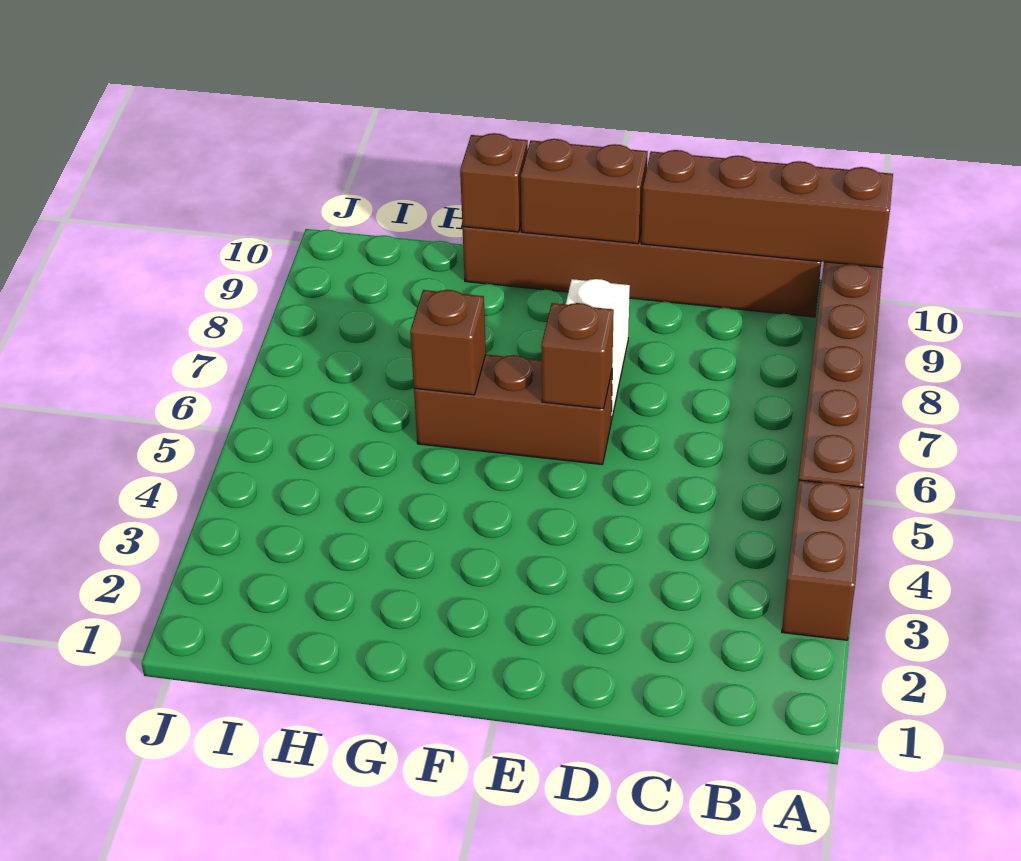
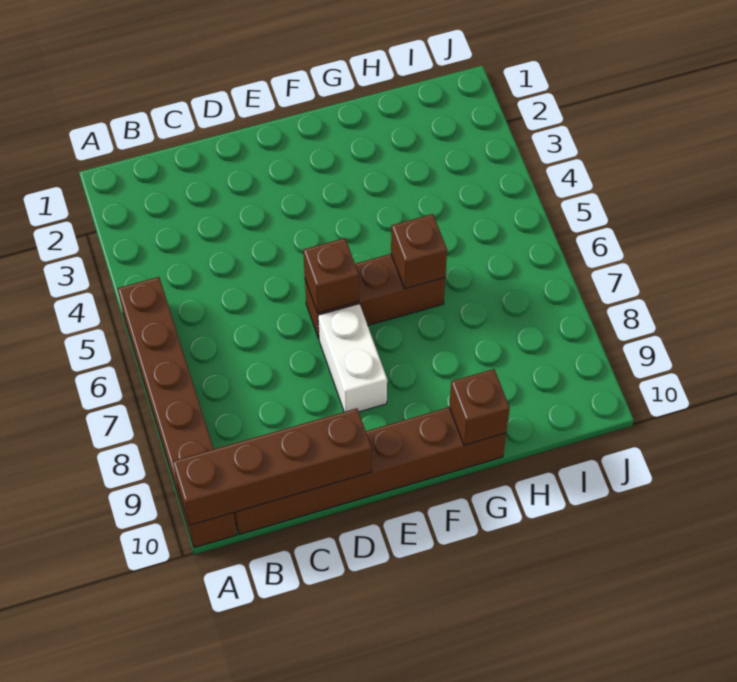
brown 1x2 brick [782,480,864,640] -> none
brown 1x2 brick [521,139,648,244] -> none

